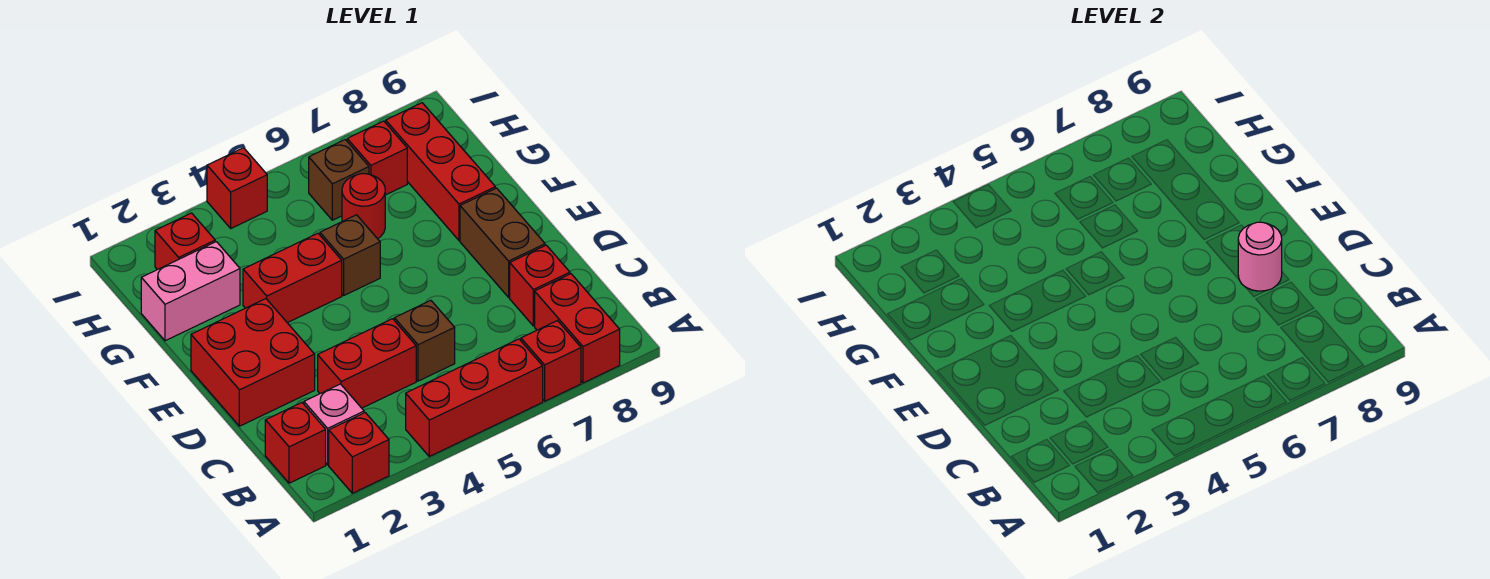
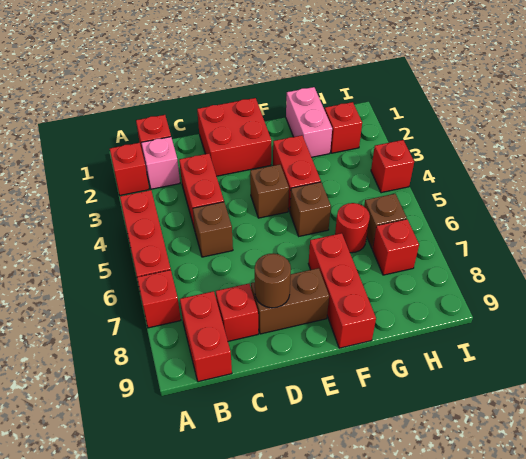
red 1x2 brick [535,274,620,383] -> red 1x2 brick turned to [180,291,232,382]
pink 1x1 round brick [1238,222,1282,291] -> brown 1x1 round brick [255,253,291,308]
none -> brown 1x1 brick [250,164,289,218]
red 1x3 brick [386,103,495,240] -> red 1x3 brick turned to [308,233,376,348]

